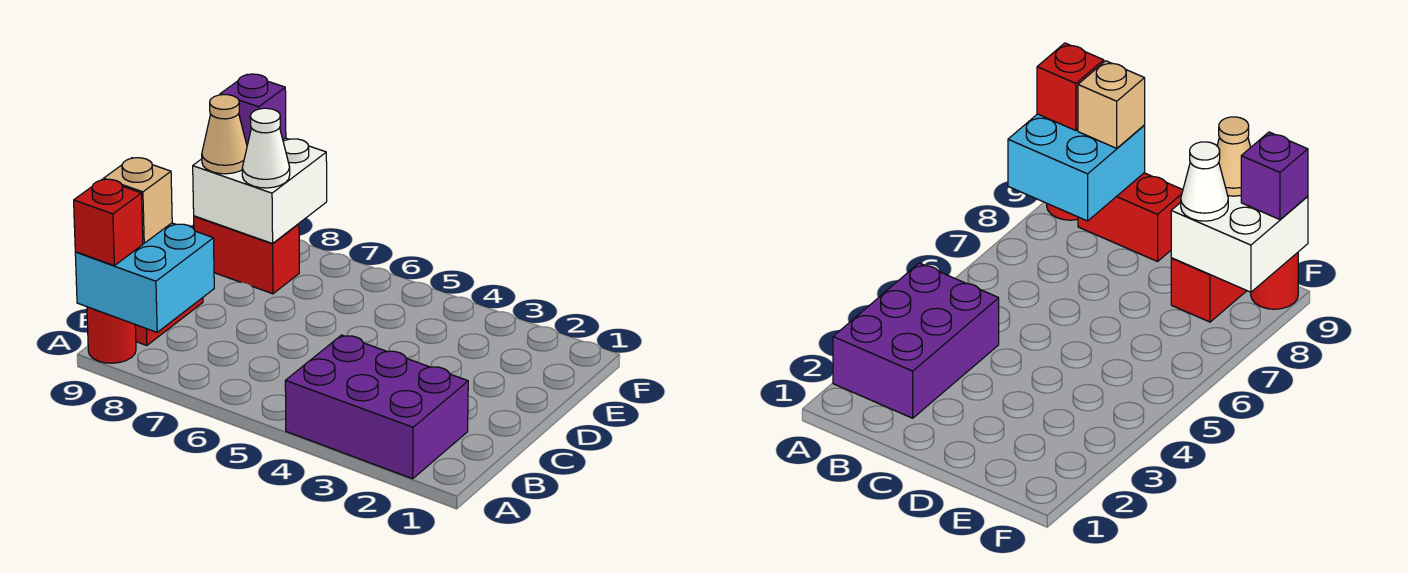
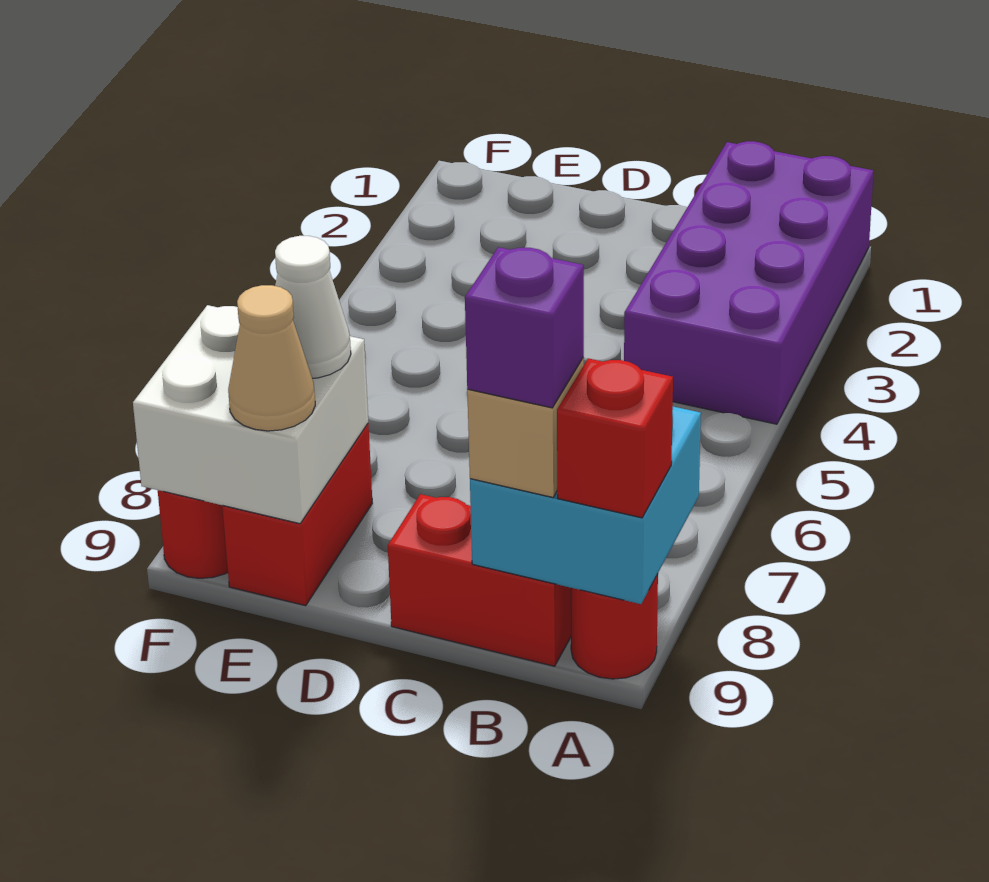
purple 2x3 brick [285,335,468,479] -> purple 2x4 brick [624,141,874,424]
purple 1x1 brick [220,74,286,145] -> purple 1x1 brick moved to [465,247,584,408]

